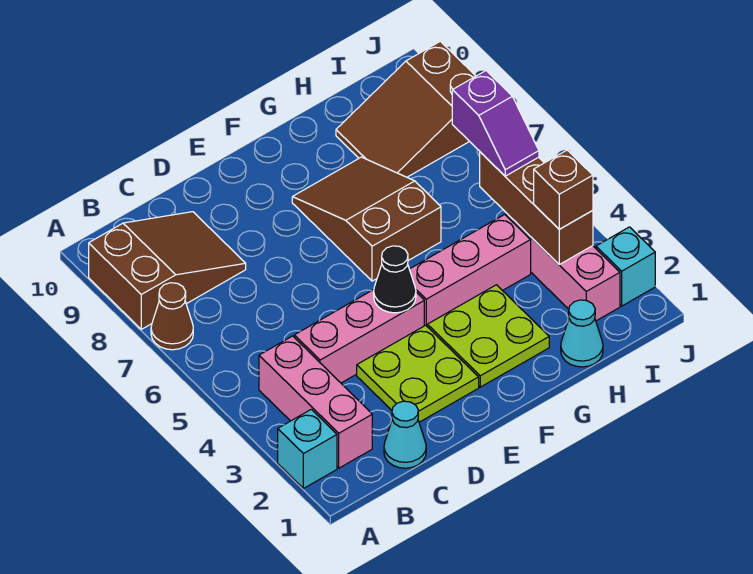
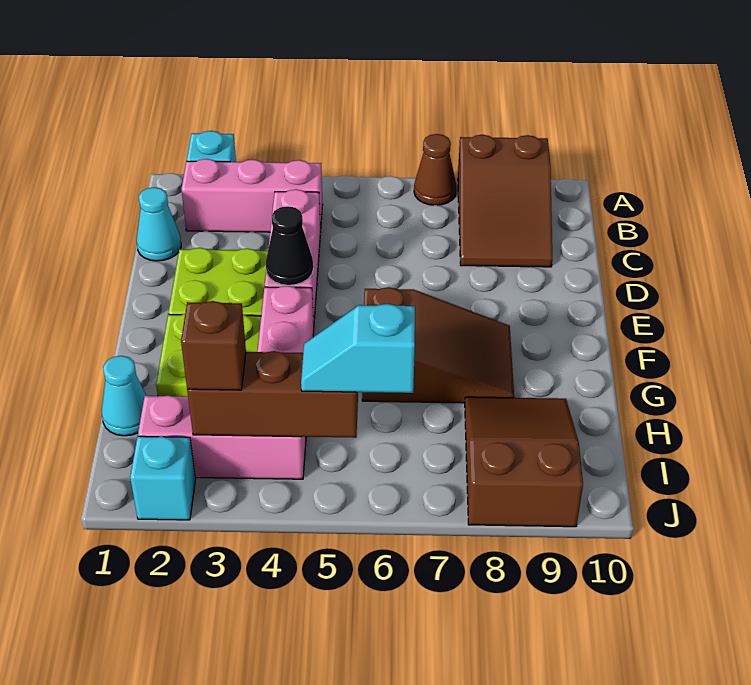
purple 1x2 slope [452,71,539,176] -> cyan 1x2 slope [301,304,415,393]

